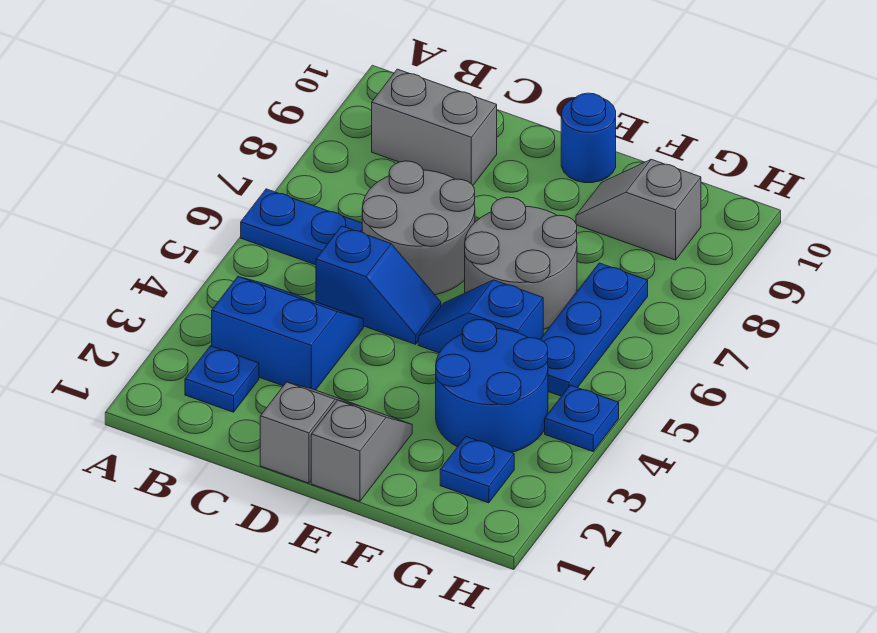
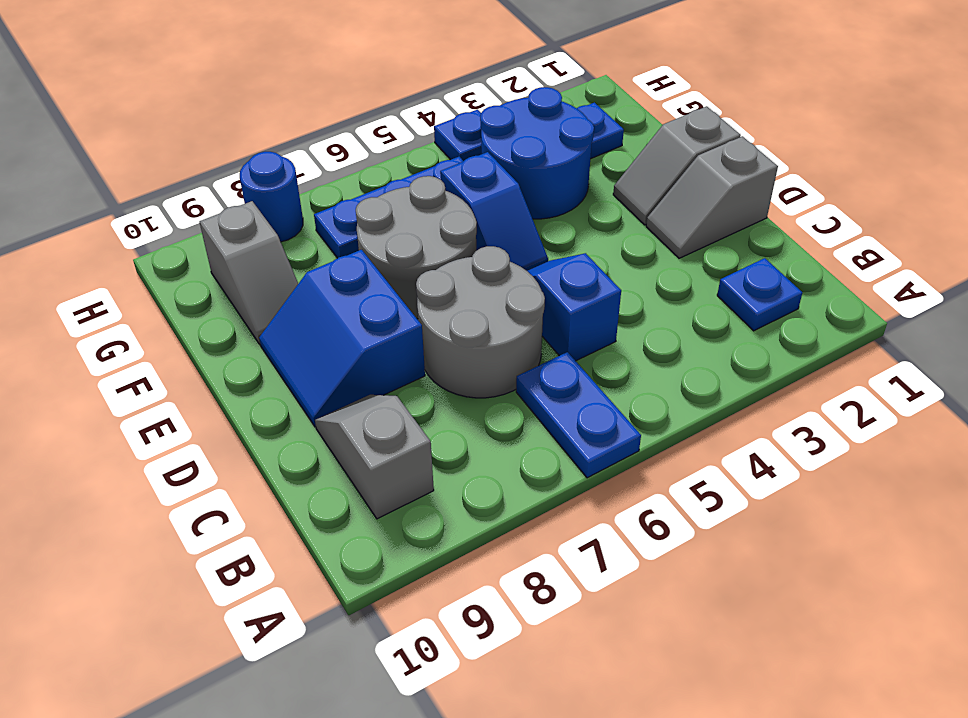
blue 2x2 slope [212,277,363,390] -> blue 2x2 slope moved to [259,250,425,427]
grey 1x2 brick [372,69,497,185] -> grey 1x2 slope [315,395,434,519]
blue 1x1 round brick [561,93,616,183] -> blue 1x1 round brick moved to [240,152,303,242]

